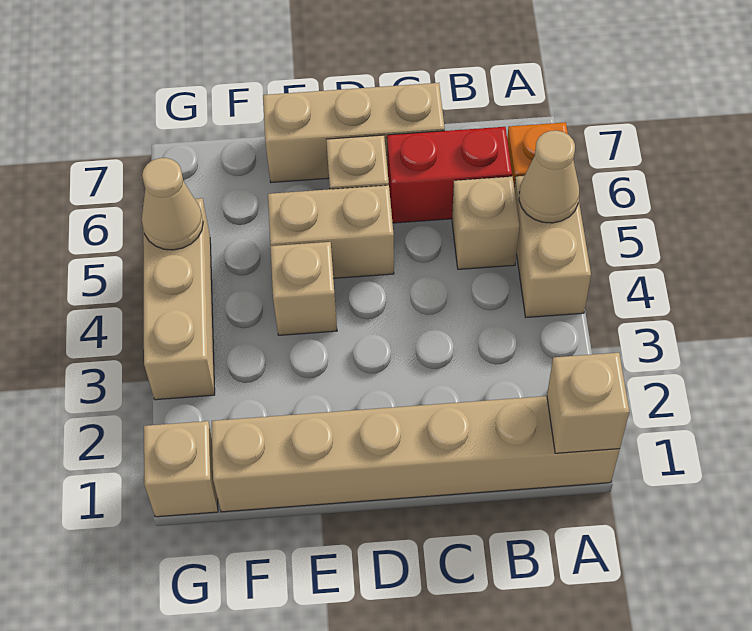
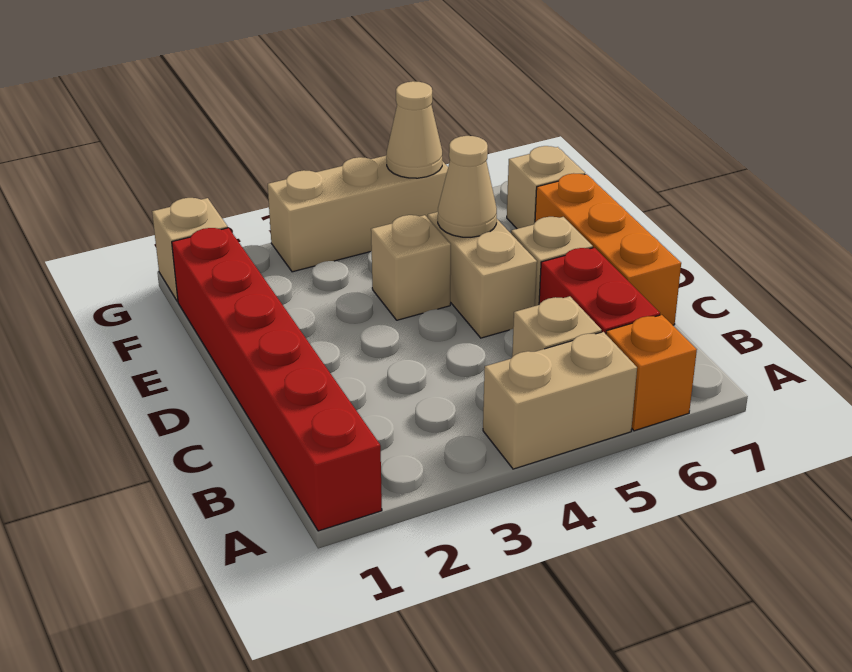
tan 1x6 brick [212,396,620,512] -> red 1x6 brick [172,228,382,531]
tan 1x1 brick [547,353,629,453] -> tan 1x1 brick moved to [507,146,585,229]
tan 1x1 cone [519,130,579,223] -> tan 1x1 cone moved to [438,136,497,237]
tan 1x3 brick [263,83,445,182] -> orange 1x3 brick [535,173,681,325]

